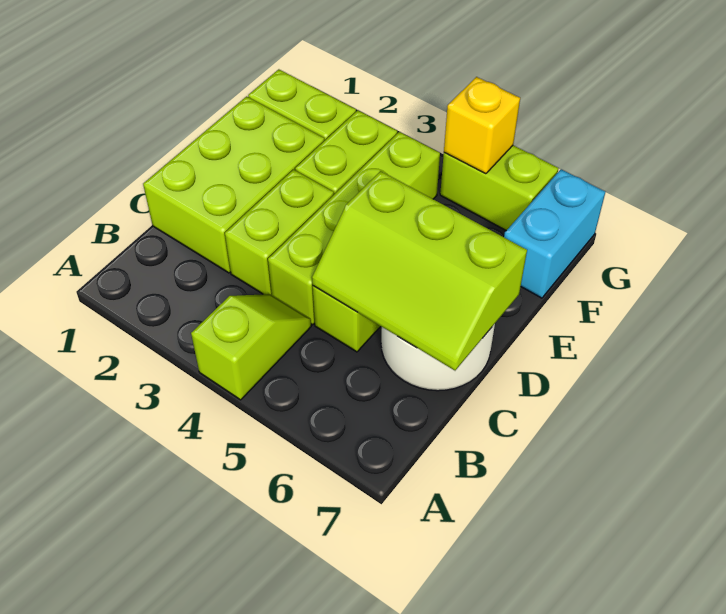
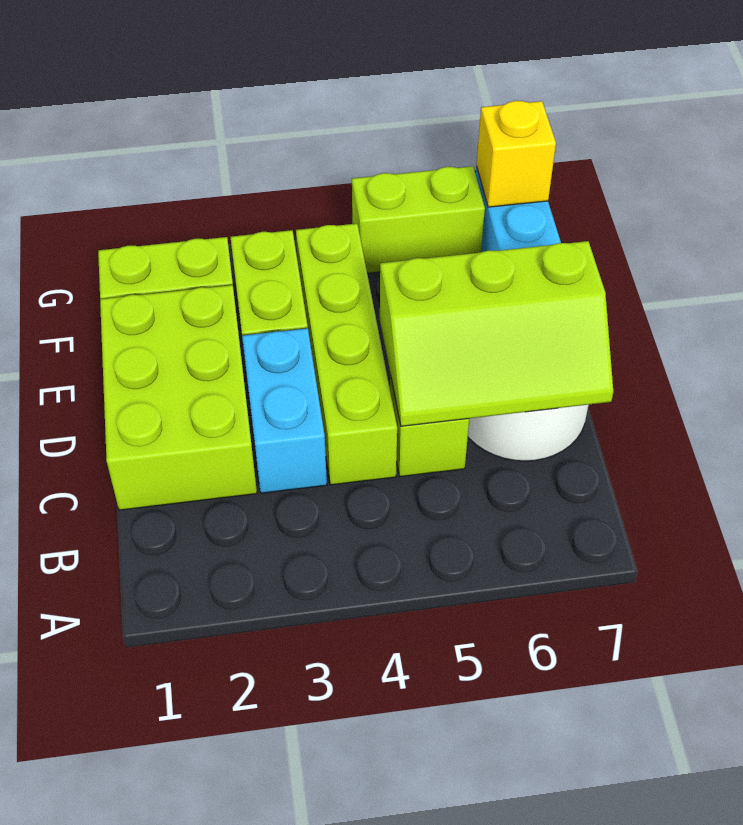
lime 1x2 slope [191,294,311,400] -> none
lime 1x2 brick [225,170,334,295] -> cyan 1x2 brick [242,328,327,493]
yellow 1x1 brick [444,77,520,174] -> yellow 1x1 brick moved to [477,101,556,207]

